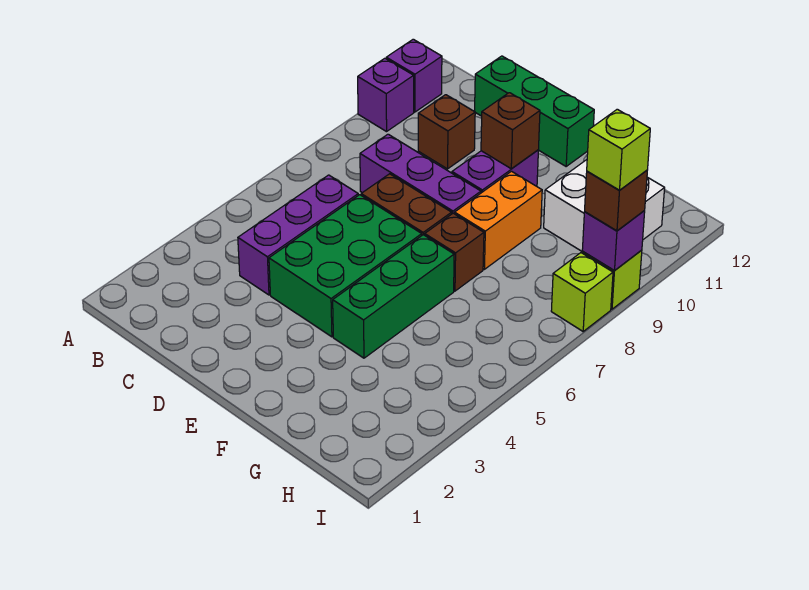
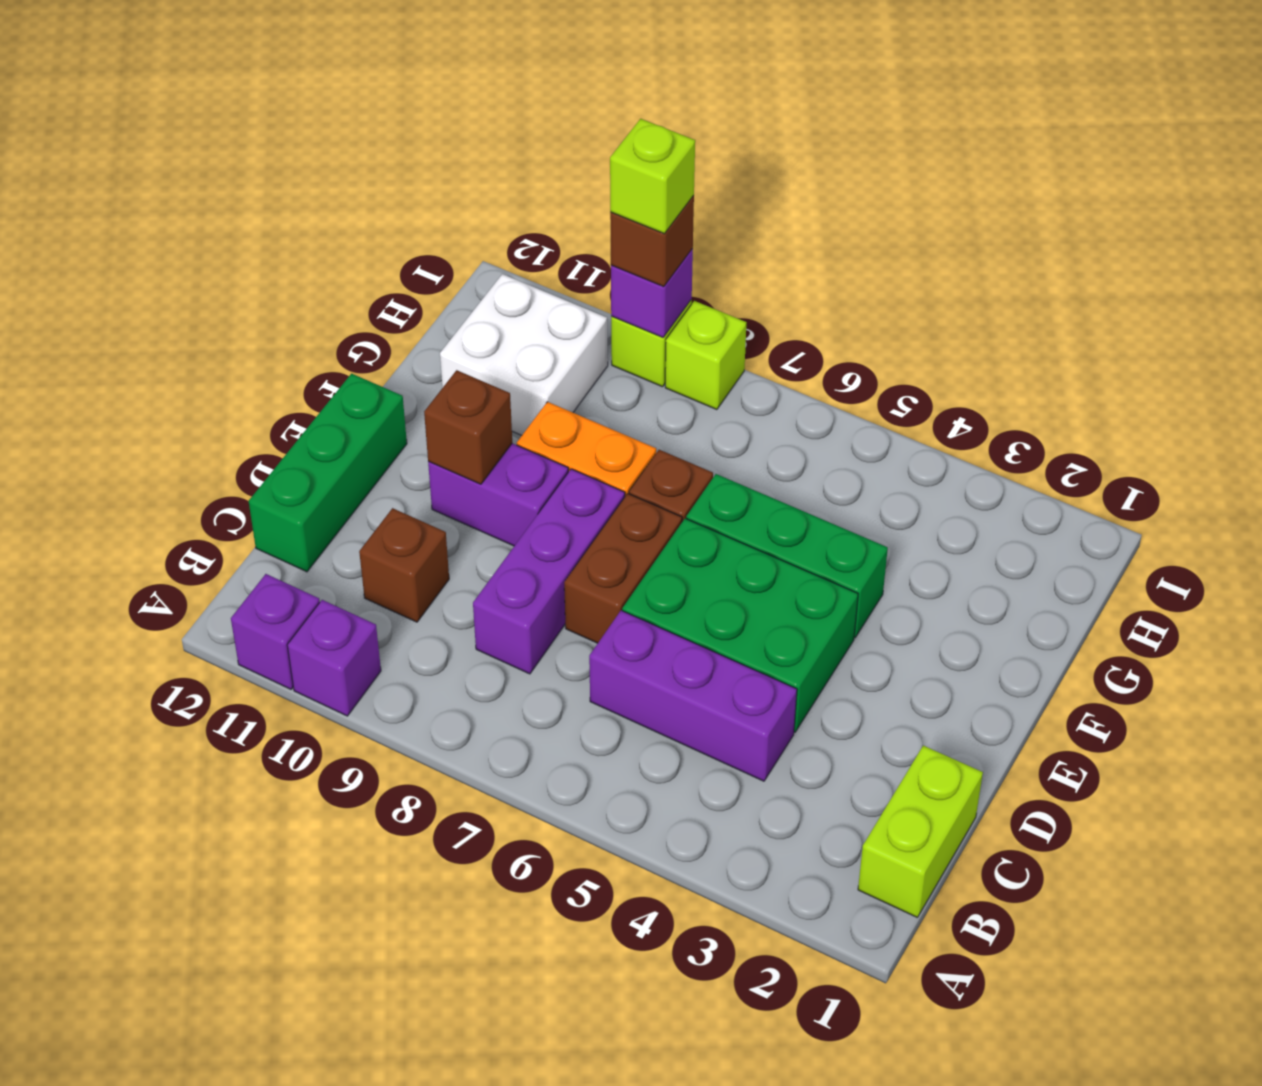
none -> lime 1x2 brick [858,746,983,917]

